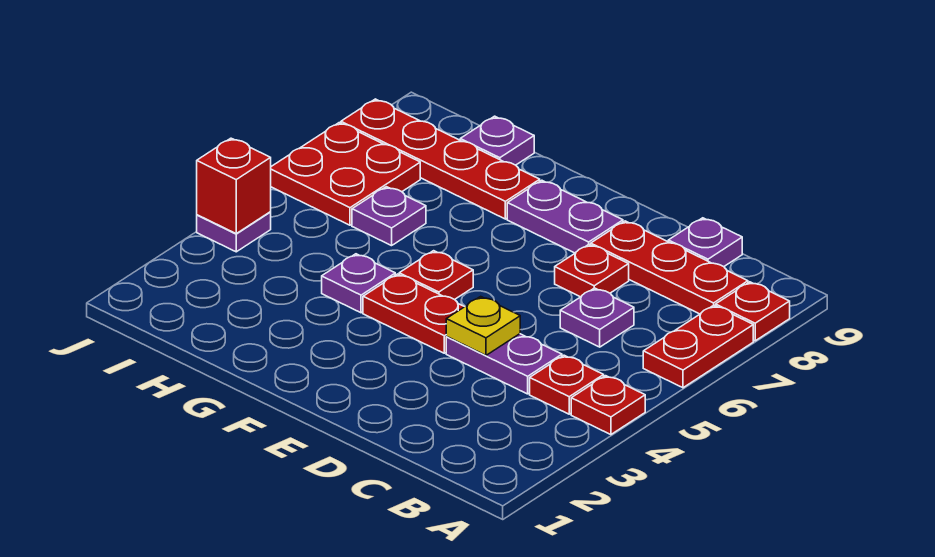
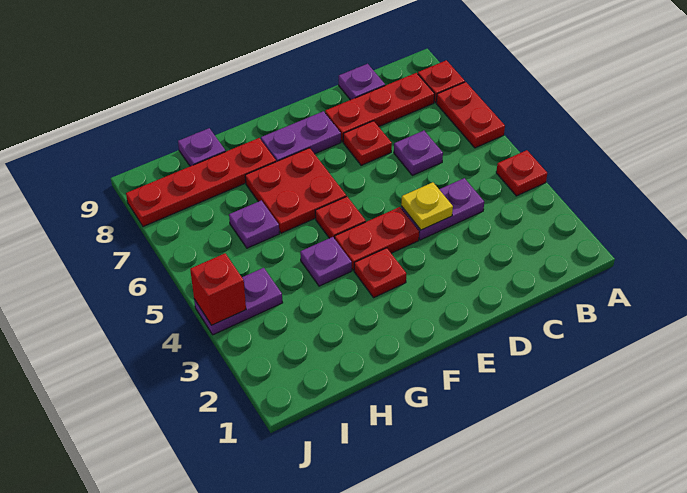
red 1x1 plate [530,355,604,414] -> red 1x1 plate moved to [354,248,406,297]
red 2x2 plate [271,123,420,225] -> red 2x2 plate moved to [245,148,346,233]
purple 1x1 plate [197,212,271,252] -> purple 1x2 plate [194,268,283,335]

